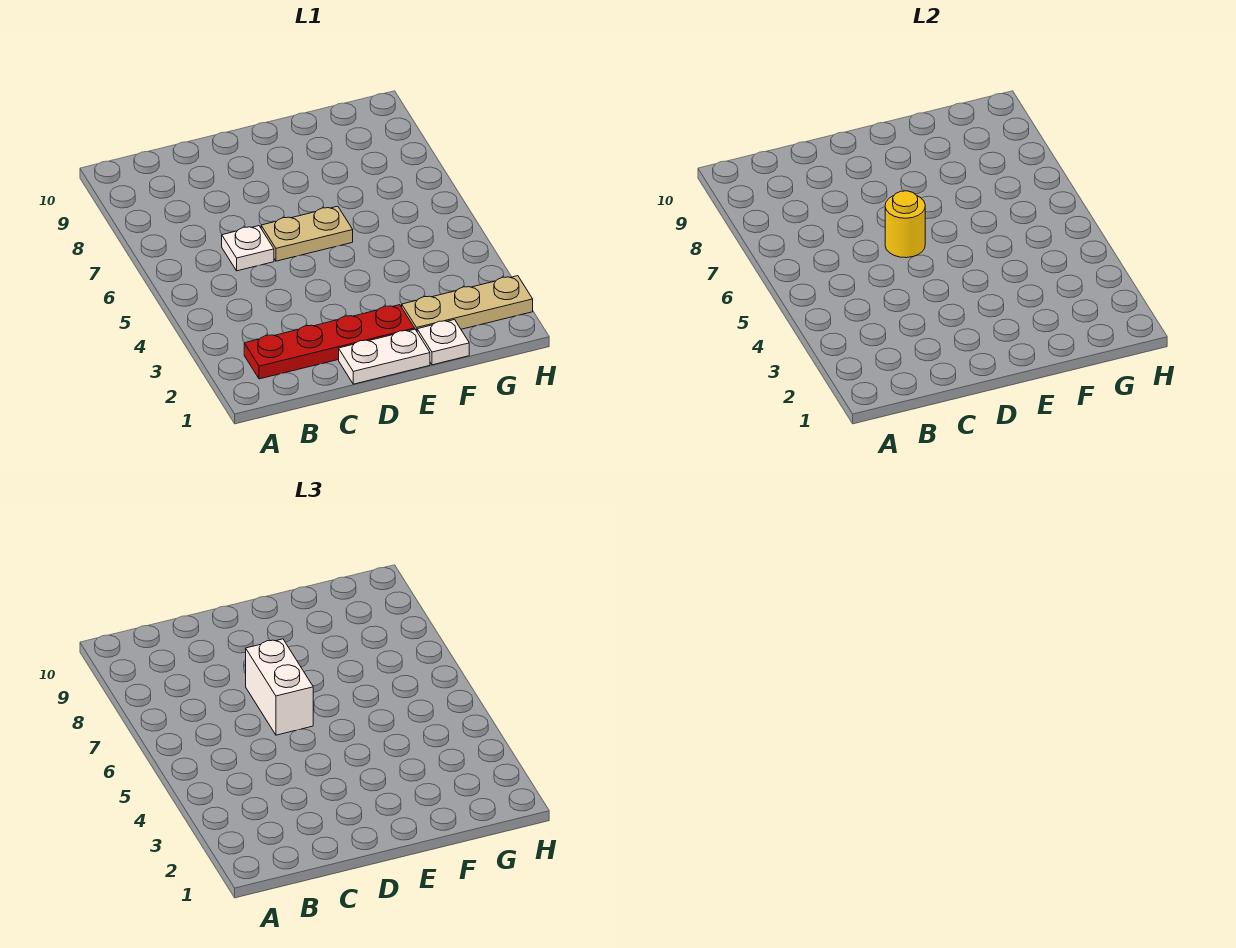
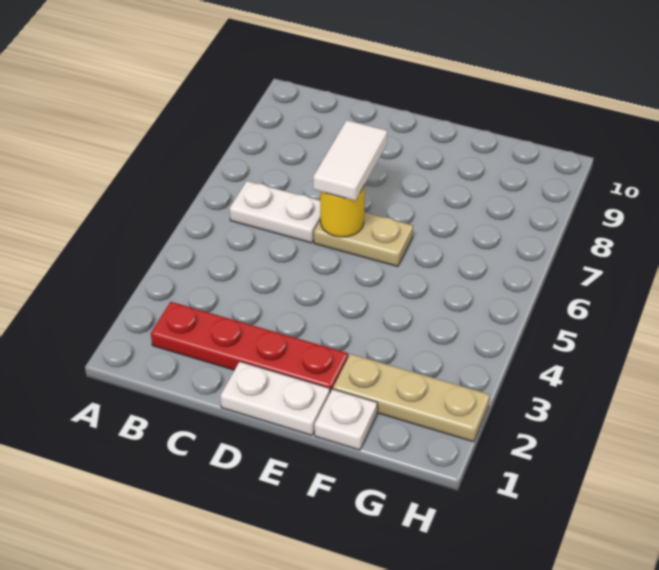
white 1x1 plate [222,226,274,271] -> white 1x2 plate [230,181,320,243]
white 1x2 brick [246,639,313,735] -> white 1x2 tile [313,120,388,201]

